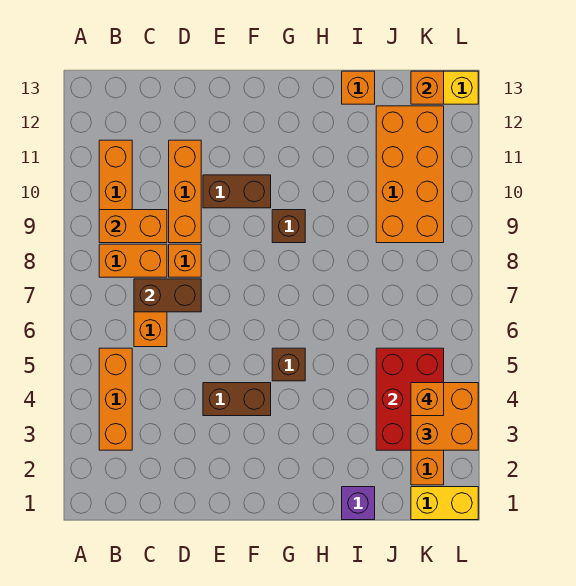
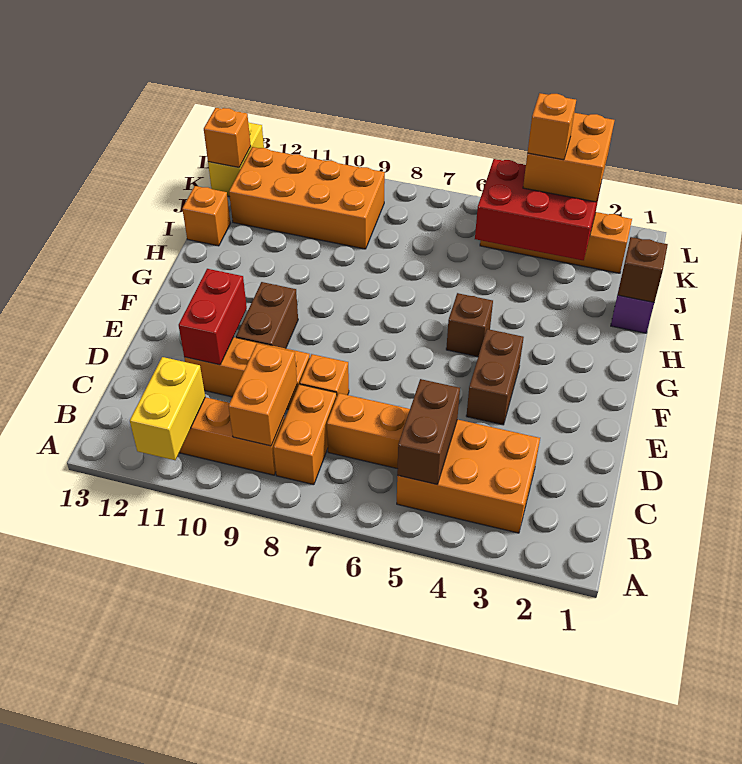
orange 1x3 brick [99,348,132,450] -> orange 2x3 brick [397,419,540,533]
brown 1x2 brick [134,279,201,312] -> brown 1x2 brick moved to [397,379,460,484]
none -> red 1x2 brick [179,269,247,365]
brown 1x1 brick [272,210,305,243] -> brown 1x1 brick moved to [618,237,668,302]
yellow 1x2 brick [411,487,478,520] -> yellow 1x2 brick moved to [130,357,205,460]

